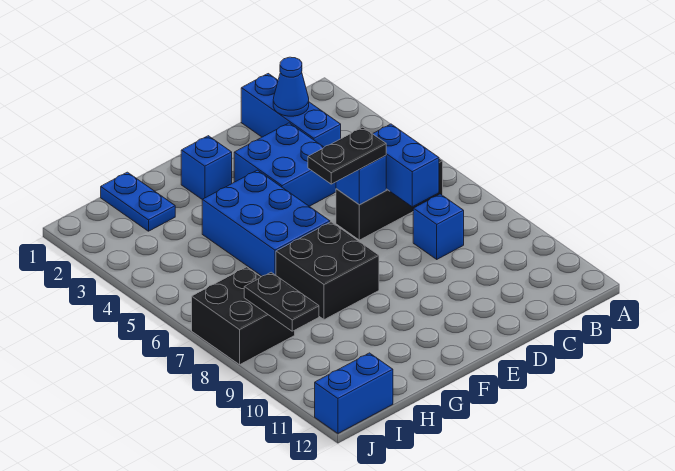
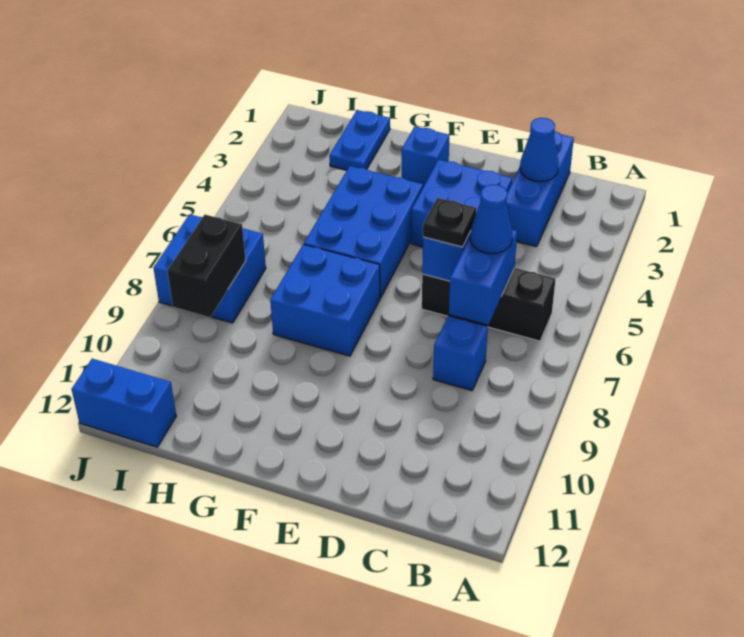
none -> blue 1x1 cone [470,184,513,254]
black 1x2 plate [308,127,386,184] -> black 1x1 plate [423,198,477,247]
black 2x2 brick [276,222,379,320] -> blue 2x2 brick [270,244,380,356]
black 2x2 brick [192,267,295,365] -> blue 2x2 brick [154,214,266,323]
black 1x2 plate [244,272,319,331] -> black 1x2 brick [167,215,246,317]

